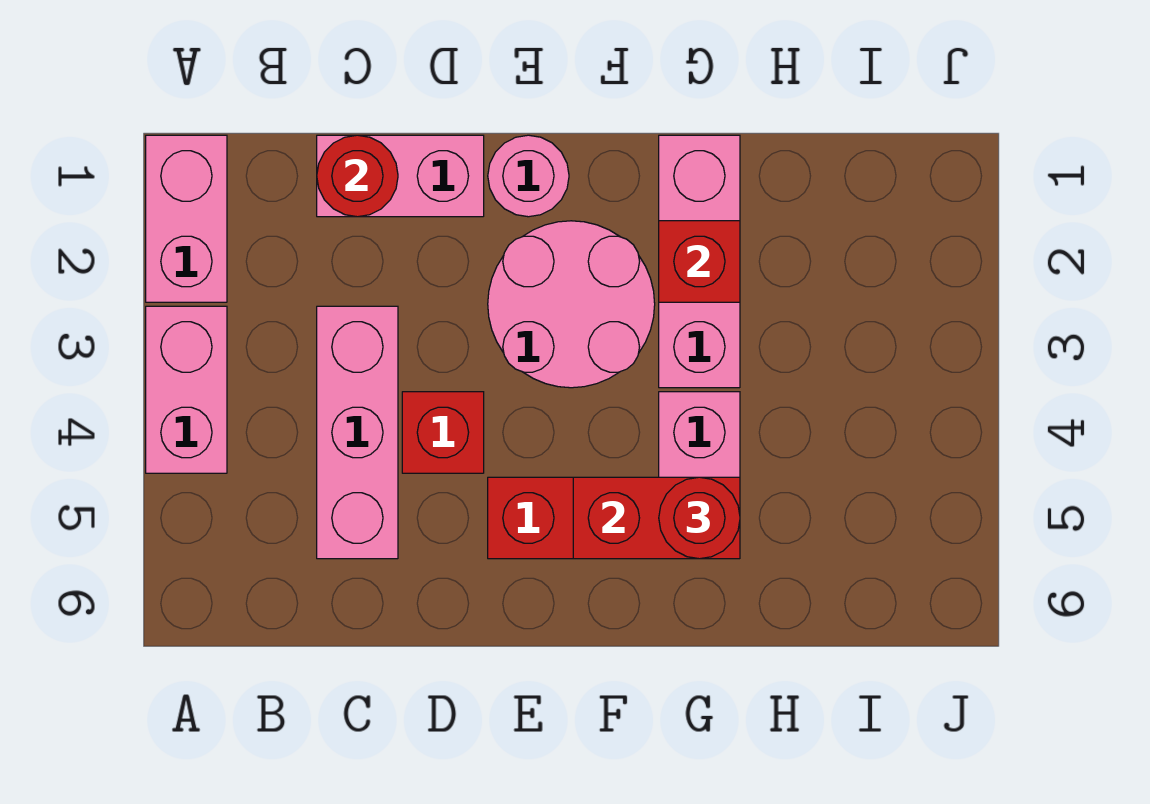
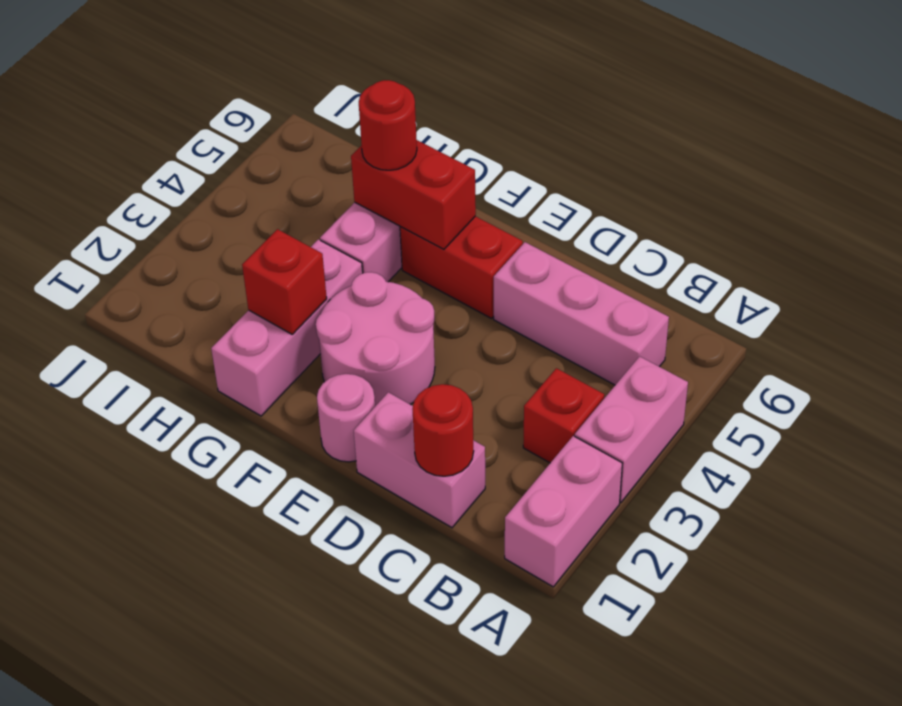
pink 1x3 brick [317,306,398,559] -> pink 1x3 brick turned to [494,242,669,385]
red 1x1 brick [402,392,484,473] -> red 1x1 brick moved to [523,368,604,463]

